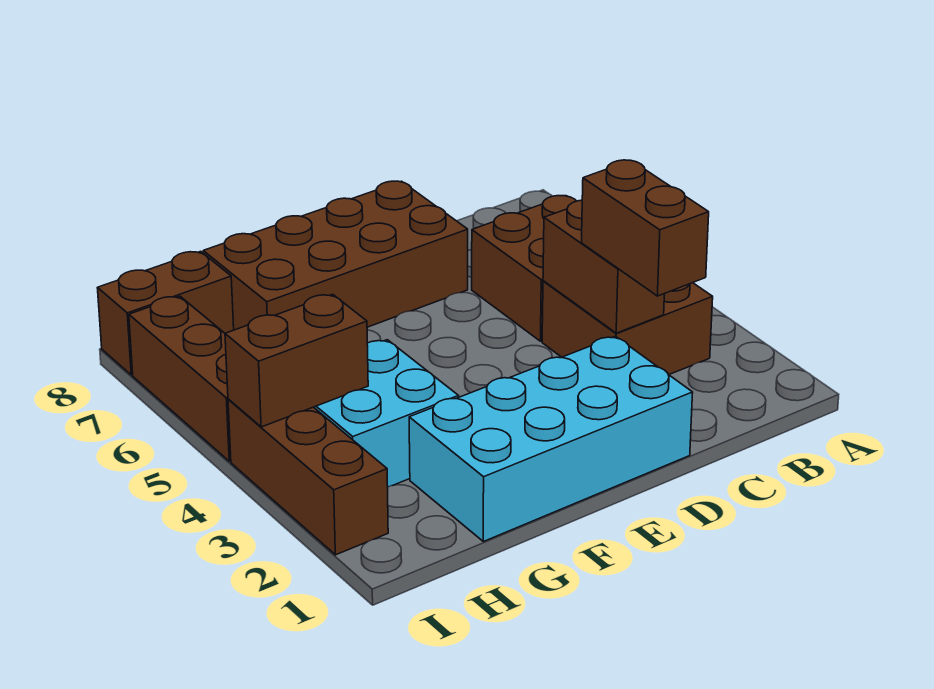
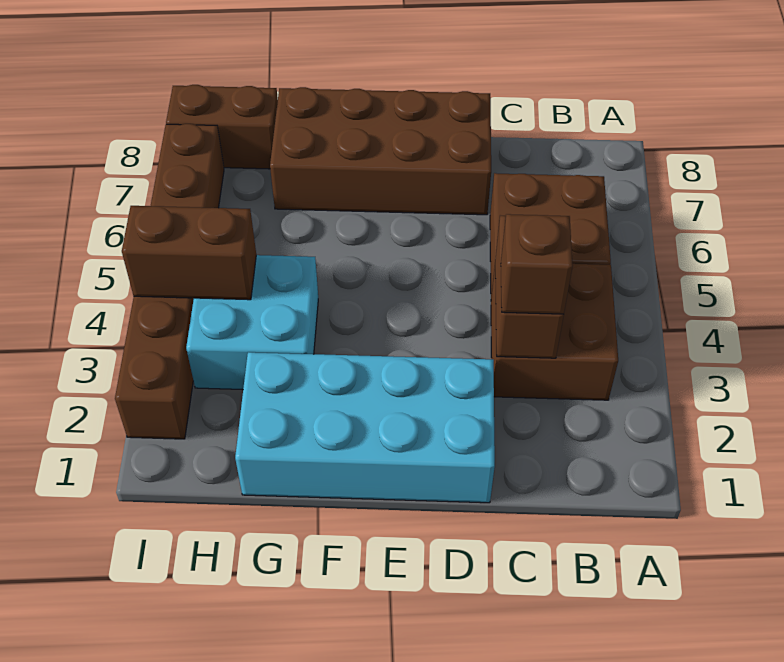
brown 1x2 brick [581,160,709,296] -> brown 1x1 brick [501,214,573,314]

